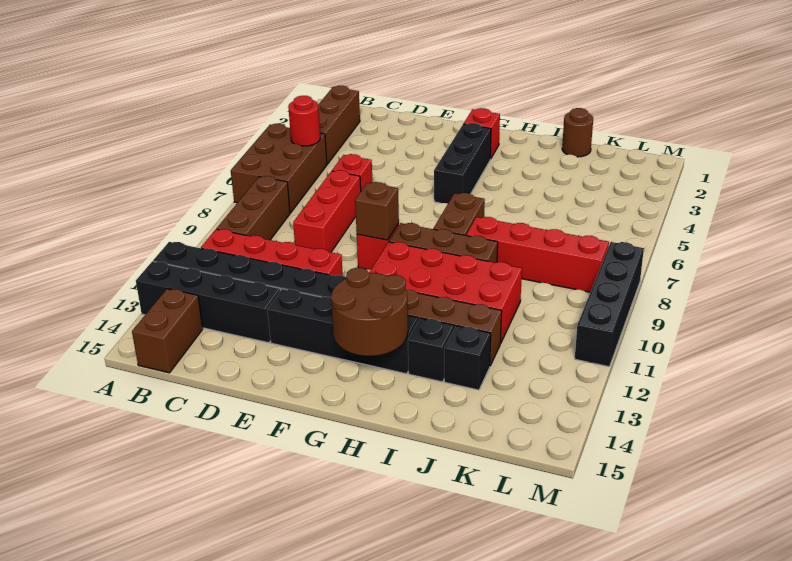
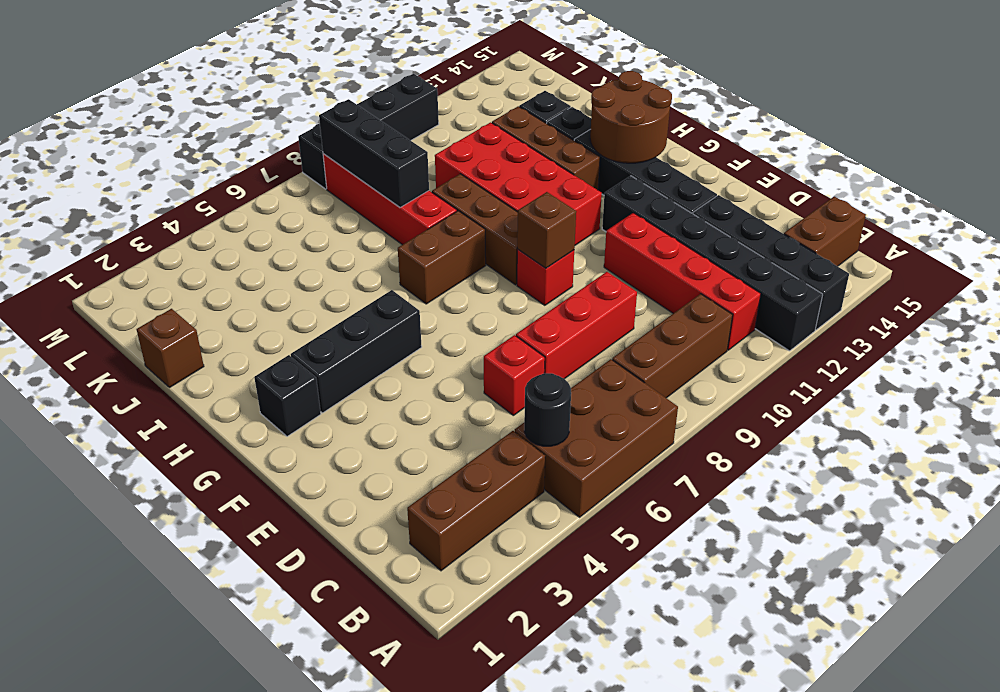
red 1x1 round brick [288,96,320,146] -> black 1x1 round brick [524,373,571,446]
red 1x1 brick [464,108,500,159] -> black 1x1 brick [254,355,321,436]
brown 1x1 round brick [562,108,593,157] -> brown 1x1 brick [137,309,204,388]
none -> black 1x3 brick [319,99,429,207]

